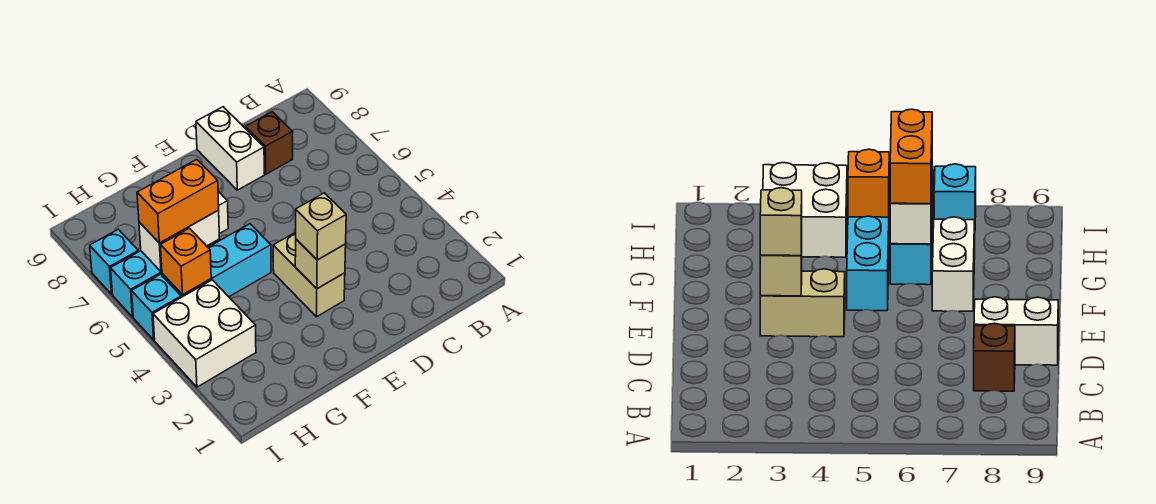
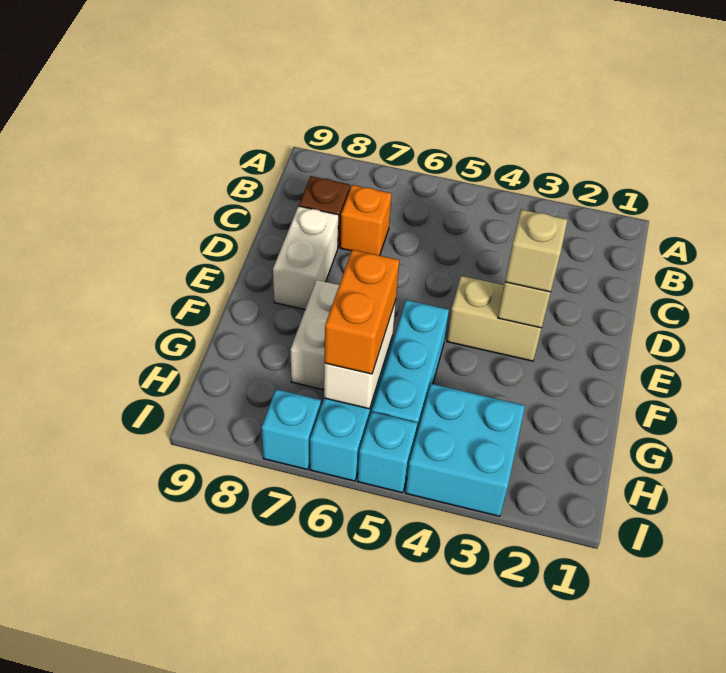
white 1x2 brick [196,107,264,190] -> white 1x2 brick turned to [273,206,339,310]
white 2x2 brick [153,280,256,387] -> cyan 2x2 brick [405,384,525,516]
orange 1x1 brick [160,228,211,295] -> orange 1x1 brick moved to [340,185,392,255]

